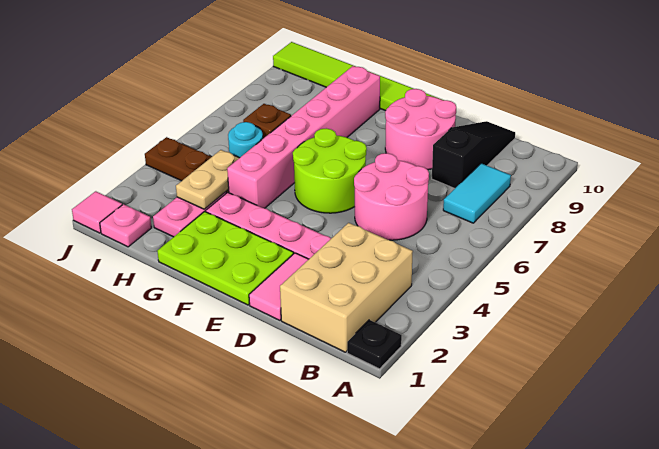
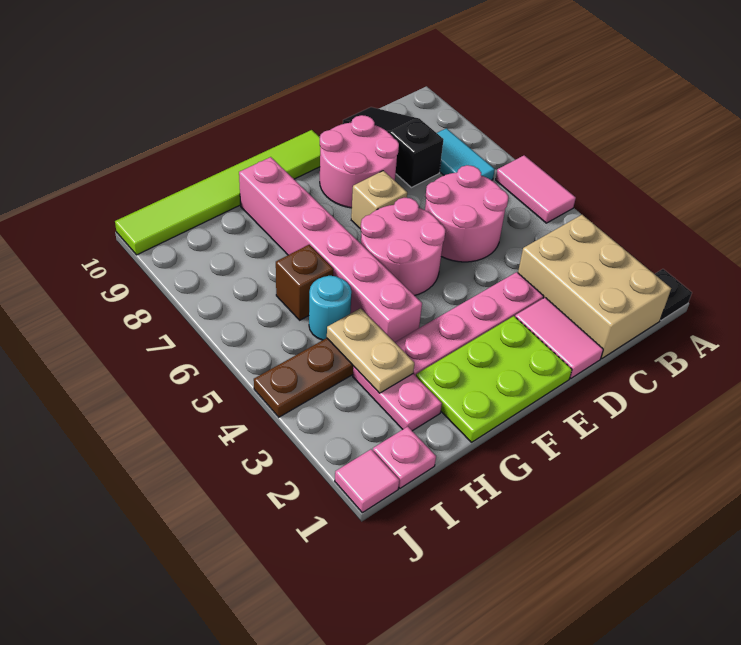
none -> pink 1x2 tile [496,155,576,223]
lime 2x2 round brick [293,128,367,213] -> pink 2x2 round brick [361,198,445,296]
none -> tan 1x1 brick [351,171,407,229]

